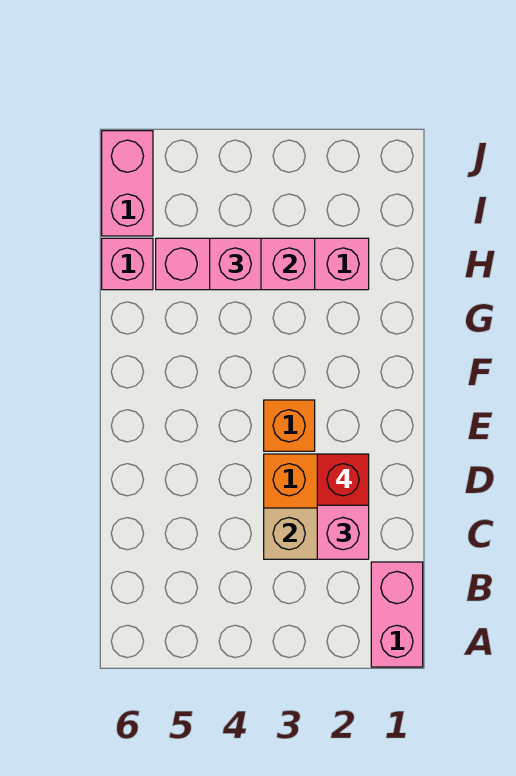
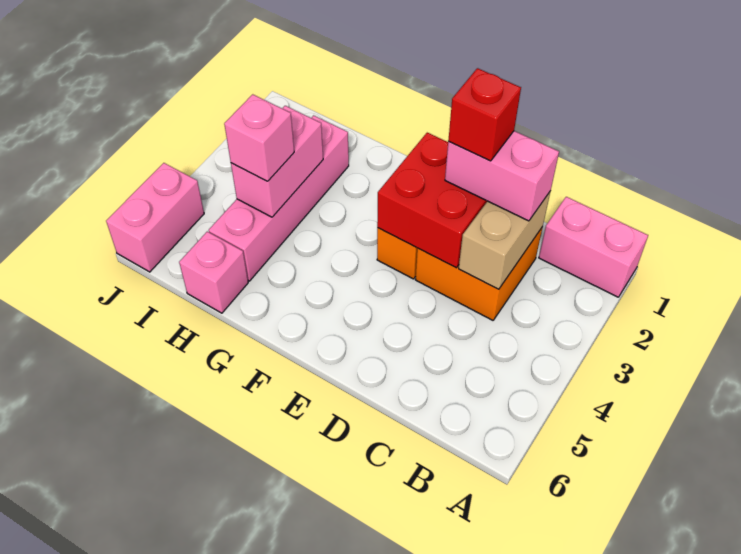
none -> red 2x2 brick [377,133,487,268]
pink 1x2 brick [102,131,153,236] -> pink 1x2 brick turned to [106,163,204,272]

